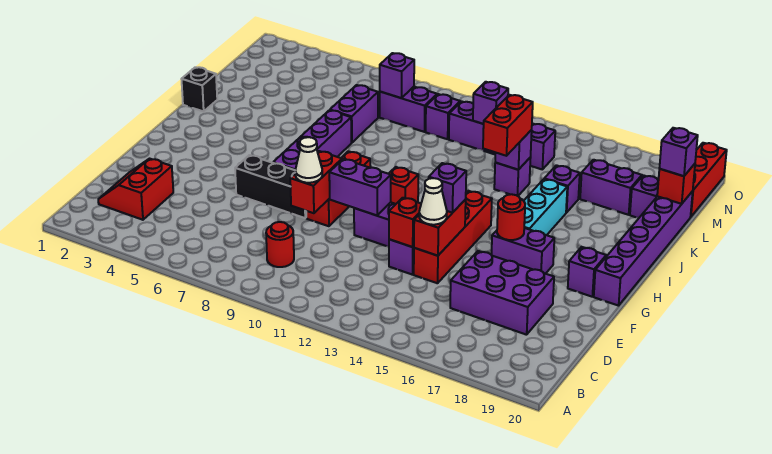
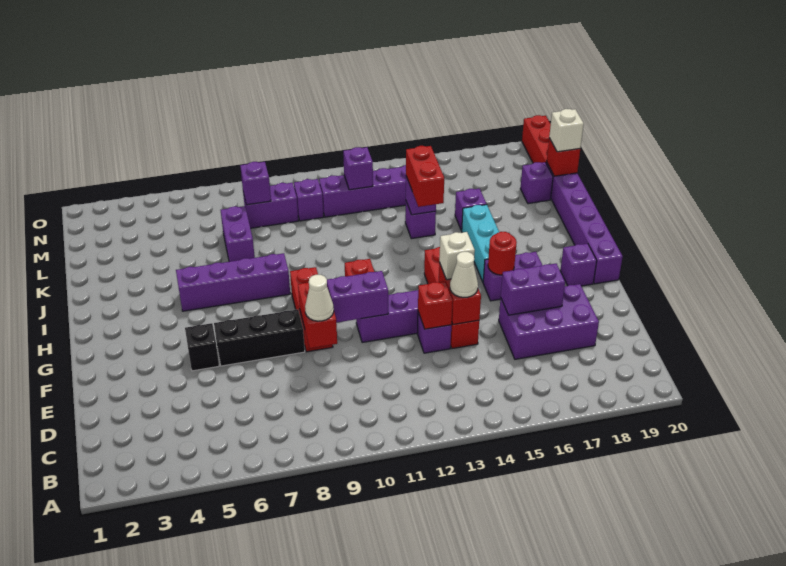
red 2x2 slope [98,159,173,220] -> none
red 1x1 round brick [266,222,294,267] -> none
purple 1x1 brick [429,163,466,213] -> white 1x1 brick [439,232,475,280]
purple 1x4 brick [273,110,351,170] -> purple 1x4 brick turned to [176,253,290,311]
black 1x1 brick [182,67,217,111] -> black 1x1 brick moved to [185,323,219,371]
purple 1x2 brick [580,160,642,215] -> purple 1x2 brick moved to [501,264,565,315]
purple 1x1 brick [659,128,698,176] -> white 1x1 brick [549,109,584,152]

